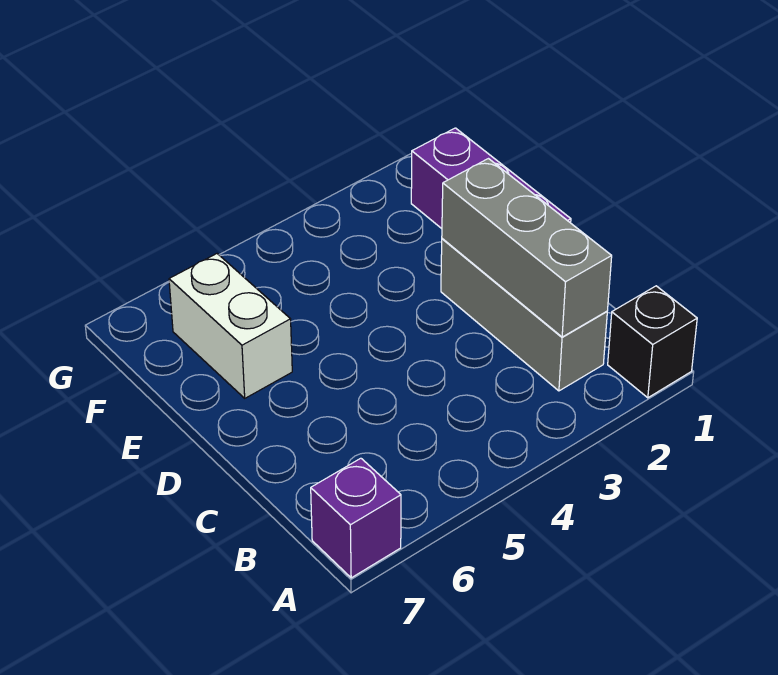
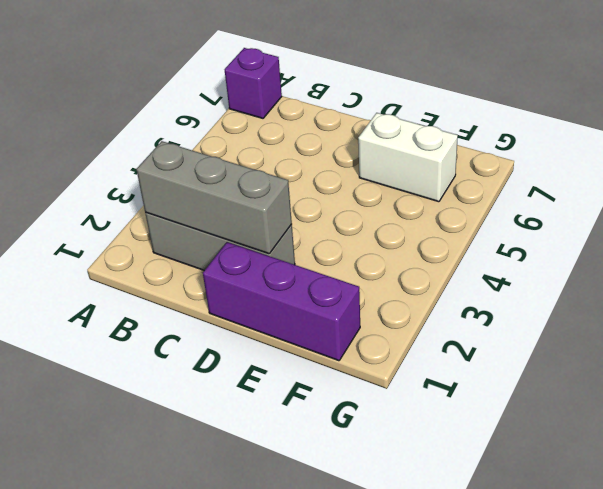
black 1x1 brick [608,286,697,398] -> none

